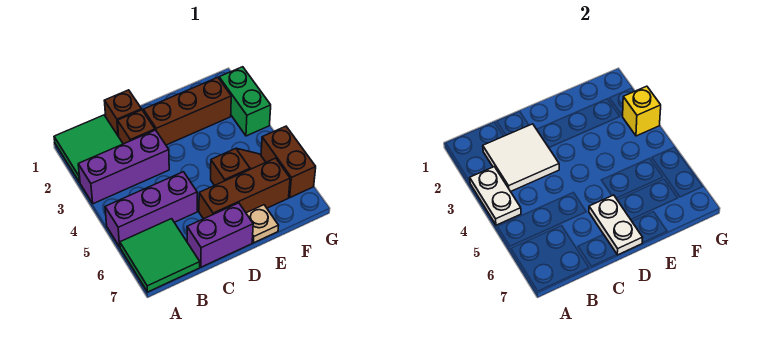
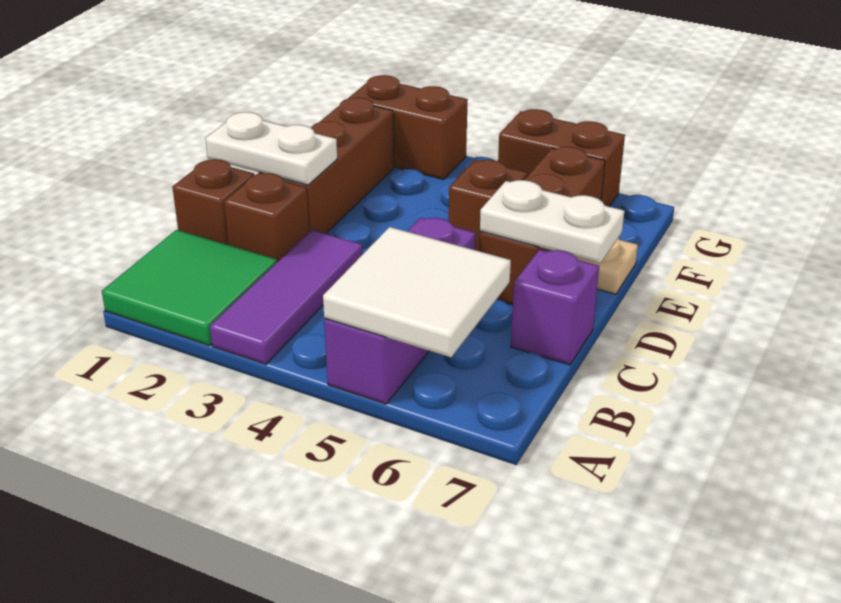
purple 1x3 brick [78,130,169,204] -> purple 1x3 tile [210,230,363,364]
white 1x2 plate [470,167,521,225] -> white 1x2 plate moved to [205,112,337,185]
green 2x2 tile [120,219,200,292] -> none
white 2x2 tile [483,124,559,192] -> white 2x2 tile moved to [323,227,511,357]
purple 1x2 brick [187,203,253,267] -> purple 1x1 brick [511,250,599,365]
green 1x2 brick [219,67,271,136] -> brown 1x2 brick [349,75,468,180]
yellow 1x1 brick [623,86,661,136] -> none

